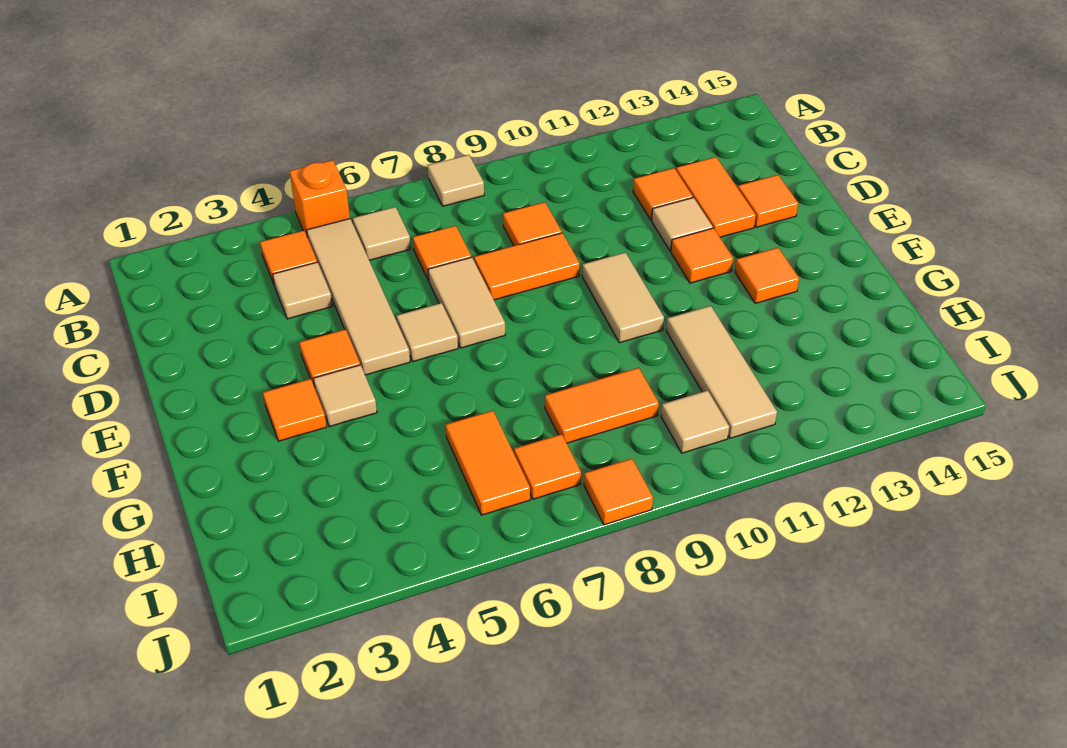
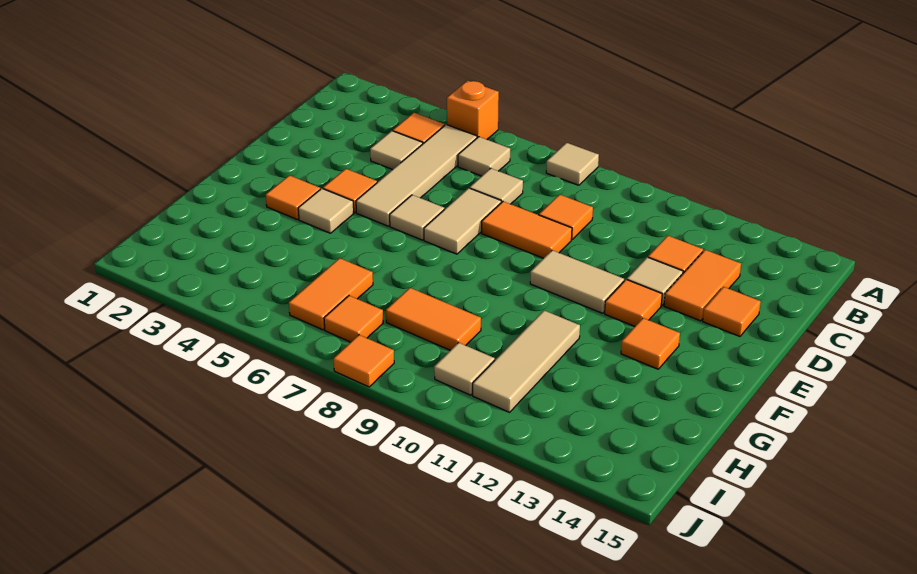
orange 1x1 tile [413,226,471,281] -> tan 1x1 tile [470,168,523,204]
tan 1x2 tile [582,252,664,343] -> tan 1x2 tile turned to [530,250,624,313]

